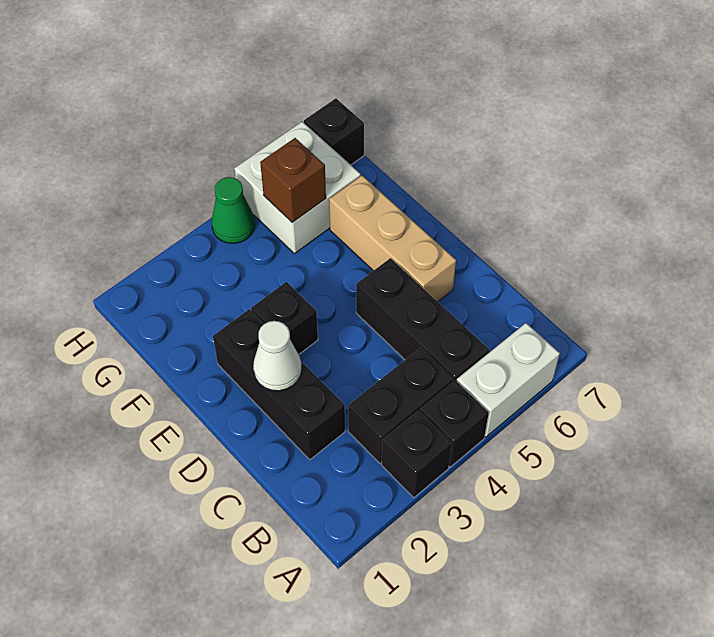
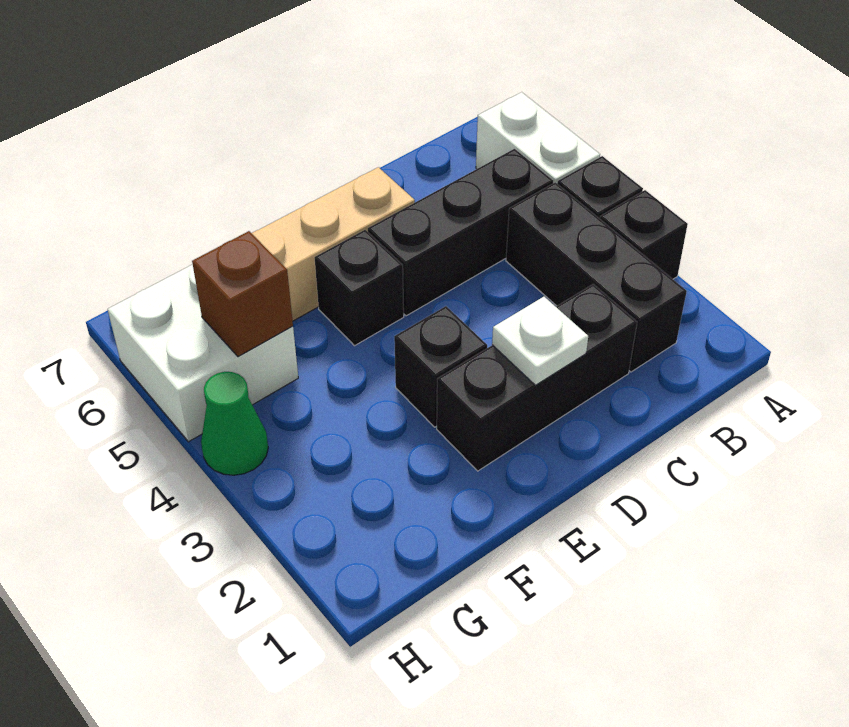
black 1x2 brick [348,348,453,463] -> black 1x3 brick [506,182,687,372]
white 1x1 cone [253,321,302,391] -> white 1x1 plate [492,297,588,385]
black 1x1 brick [304,99,364,165] -> black 1x1 brick moved to [314,230,404,346]

